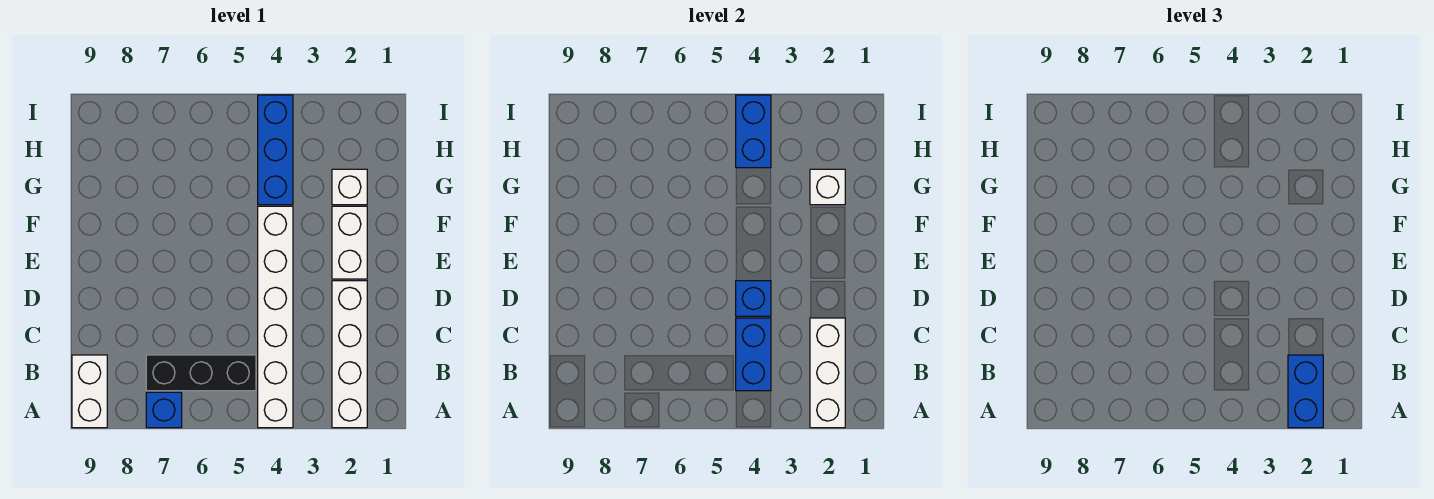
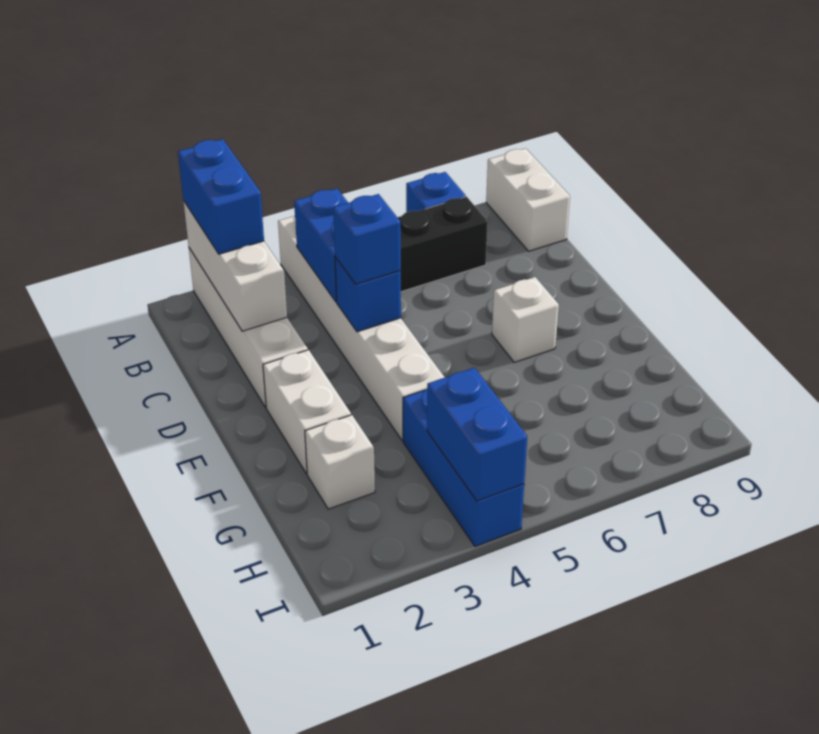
none -> blue 1x1 brick [333,194,401,284]
white 1x1 brick [810,169,845,205] -> white 1x1 brick moved to [492,277,559,362]

